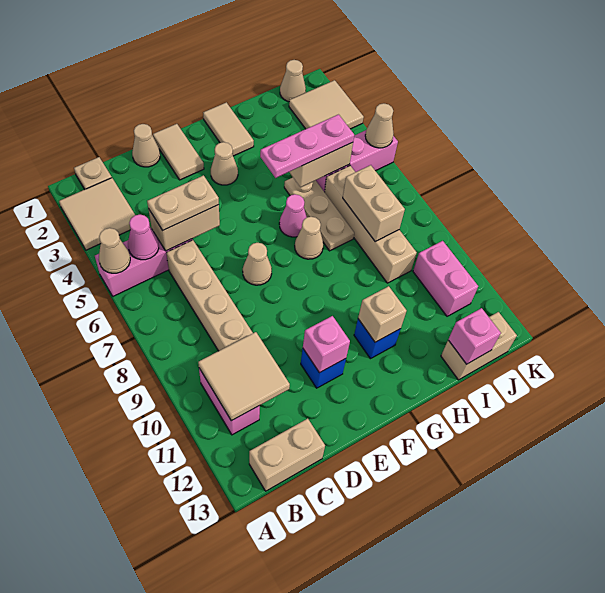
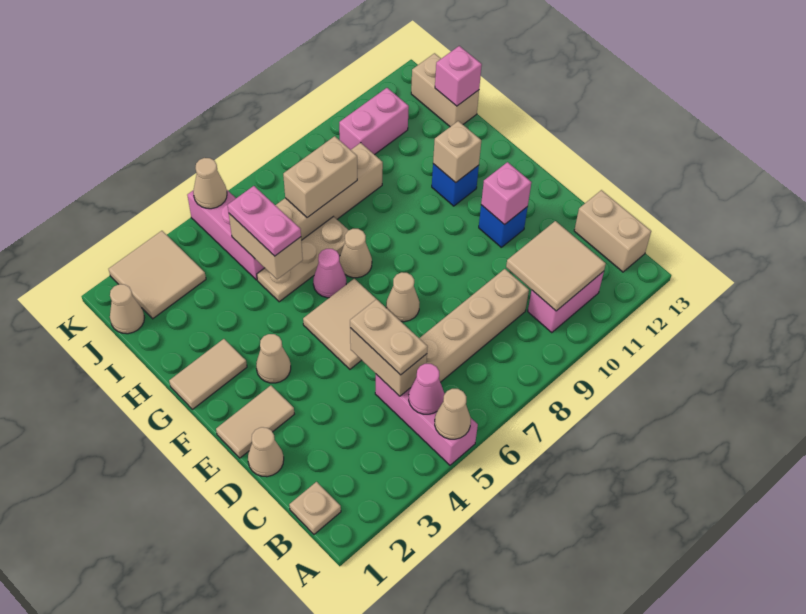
tan 2x2 tile [59,178,135,250] -> tan 2x2 tile moved to [303,279,376,369]
pink 1x3 plate [260,115,354,178] -> pink 1x2 plate [228,186,301,256]

